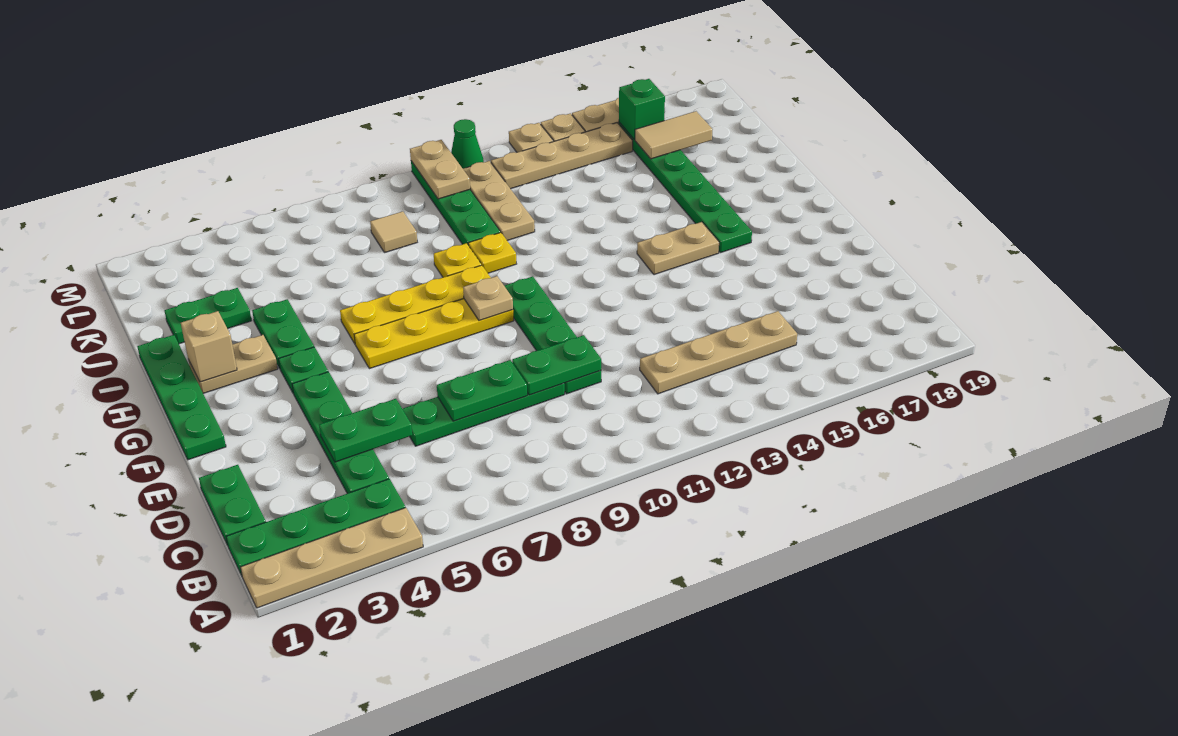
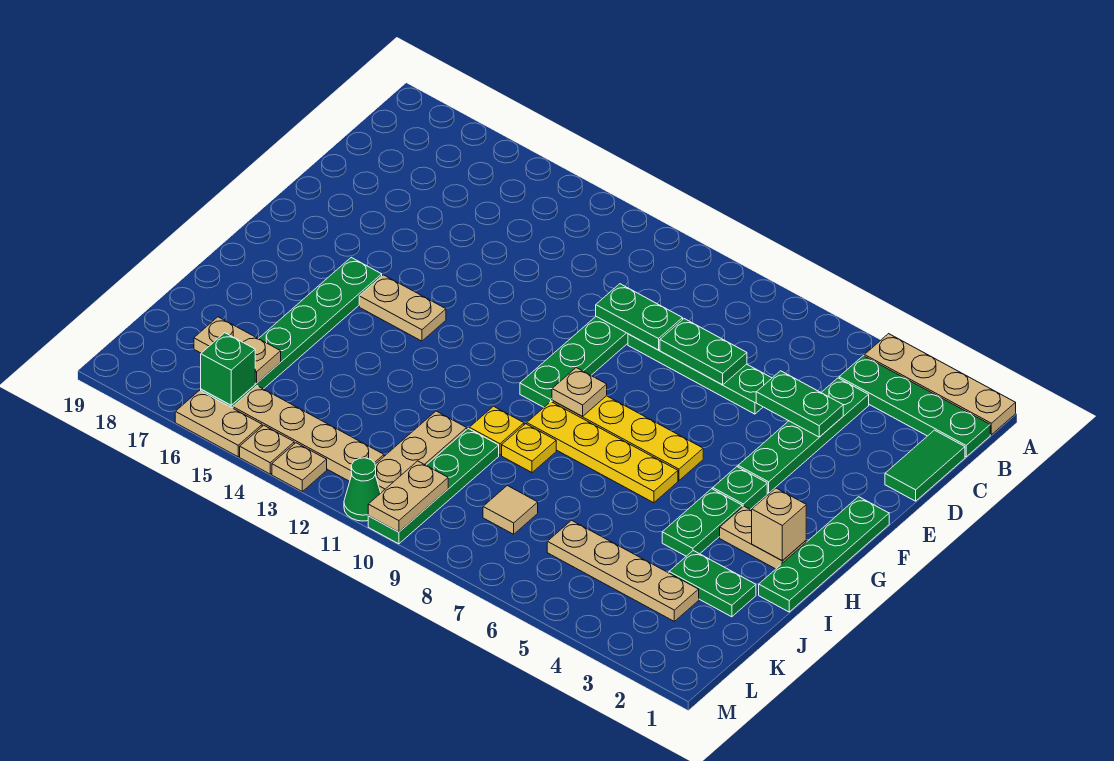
green 1x2 plate [199,465,266,546] -> green 1x2 tile [885,430,965,501]
tan 1x4 plate [640,311,797,394] -> tan 1x4 plate moved to [547,520,699,621]
tan 1x2 tile [635,111,713,159] -> tan 1x2 plate [194,317,281,383]

